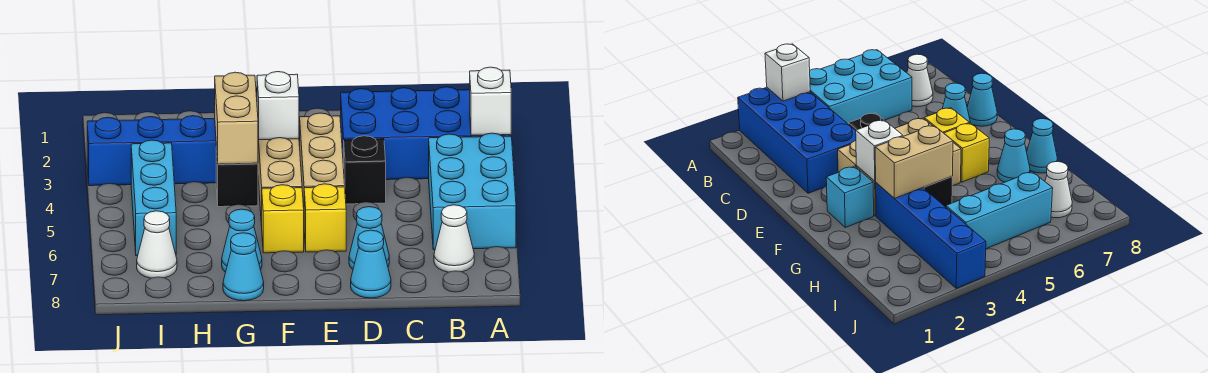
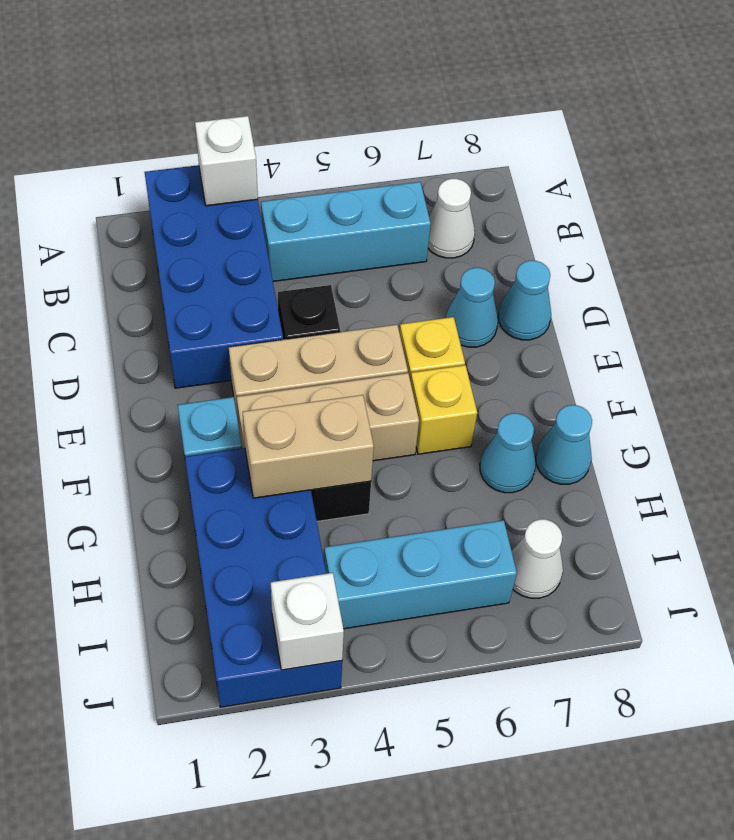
cyan 2x3 brick [429,133,516,250] -> cyan 1x3 brick [261,182,431,281]
white 1x1 brick [257,72,299,140] -> white 1x1 brick moved to [271,573,344,670]
blue 1x4 brick [87,116,216,186] -> blue 2x4 brick [185,448,342,707]

